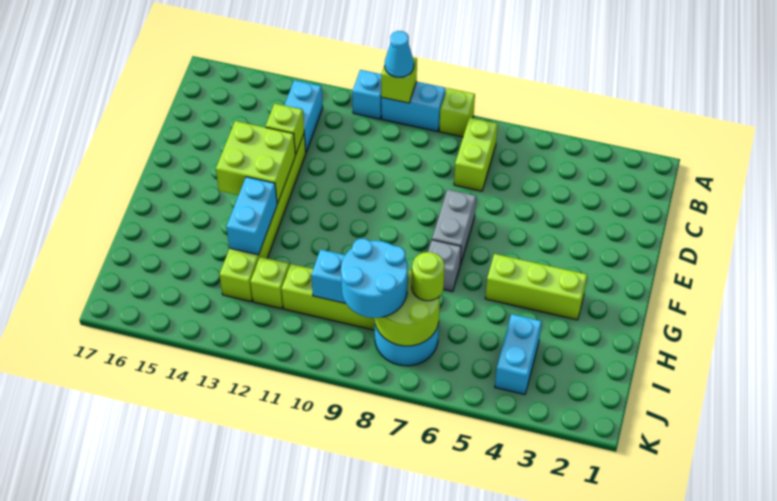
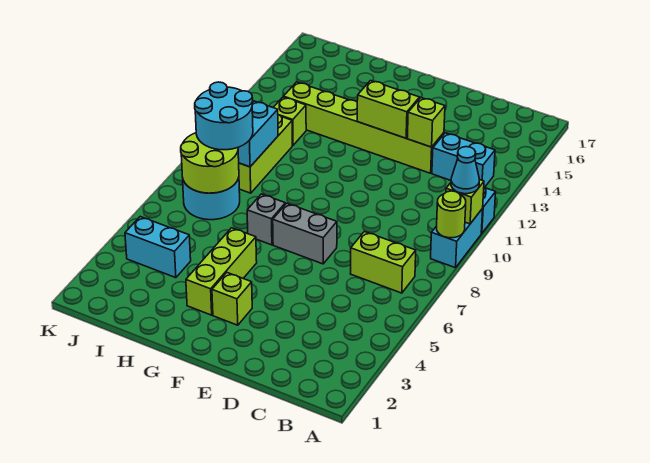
lime 1x1 brick [439,88,475,137] -> lime 1x1 brick moved to [212,273,252,325]
lime 2x2 brick [216,121,295,204] -> lime 1x2 brick [357,81,420,138]
cyan 1x2 brick [227,177,277,255] -> none
lime 1x1 round brick [412,252,445,301] -> lime 1x1 round brick moved to [437,191,466,238]

